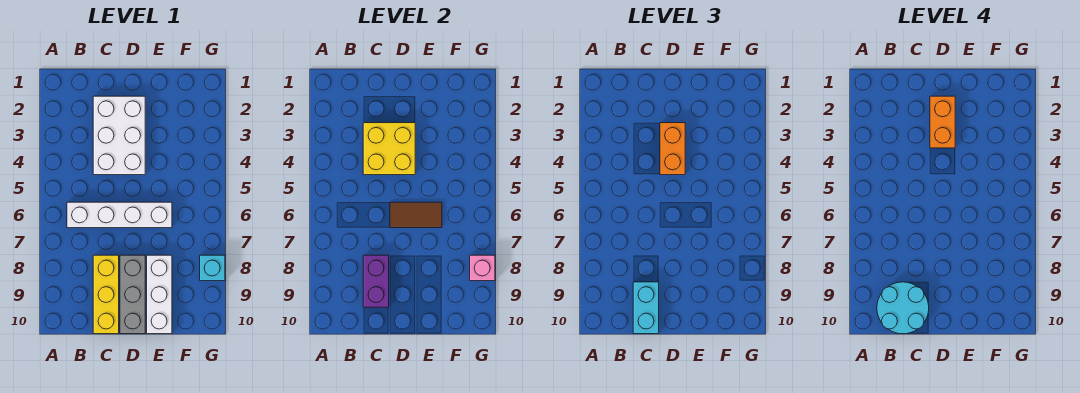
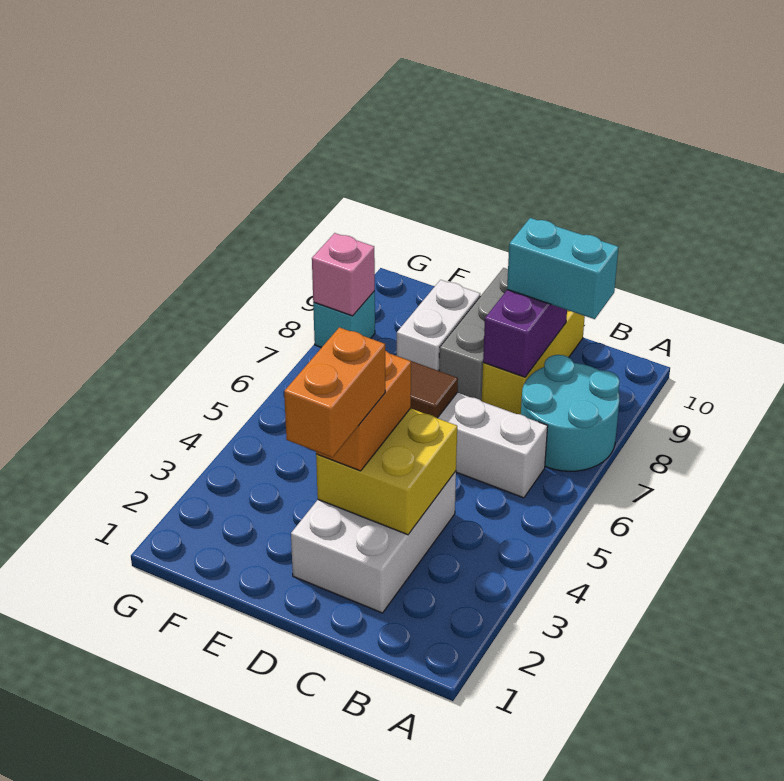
cyan 2x2 round brick [877,282,929,334] -> cyan 2x2 round brick moved to [521,355,620,471]
cyan 1x2 brick [633,282,659,334] -> cyan 1x2 brick turned to [507,218,619,319]
white 1x3 brick [147,255,172,334] -> white 1x2 brick [397,280,480,371]

